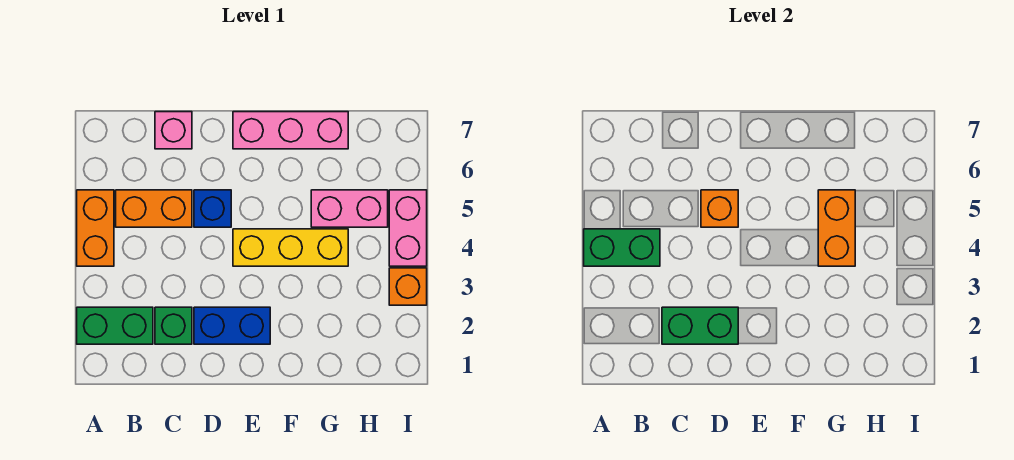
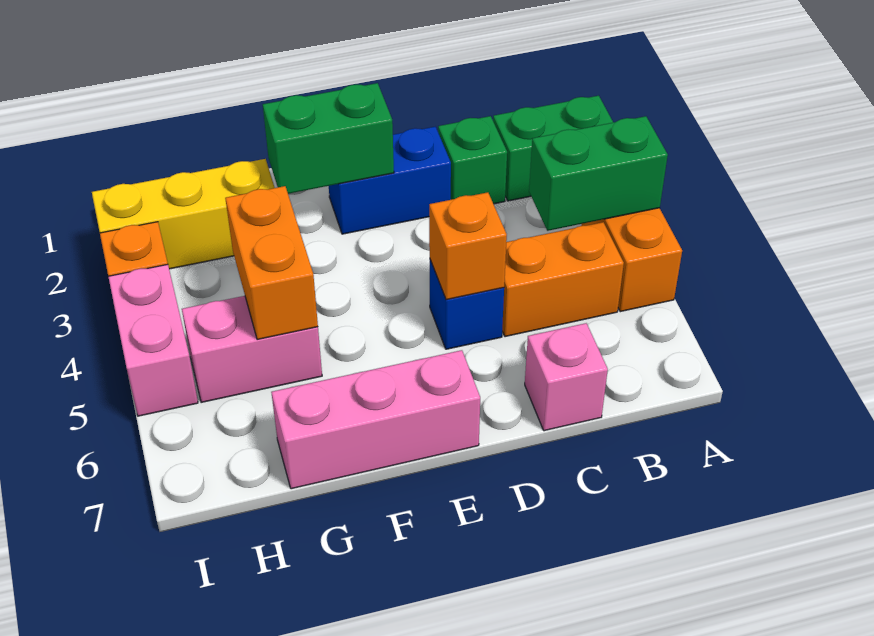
green 1x2 brick [662,307,738,344] -> green 1x2 brick moved to [263,83,394,194]
yellow 1x3 brick [233,229,348,266] -> yellow 1x3 brick moved to [92,159,275,269]

